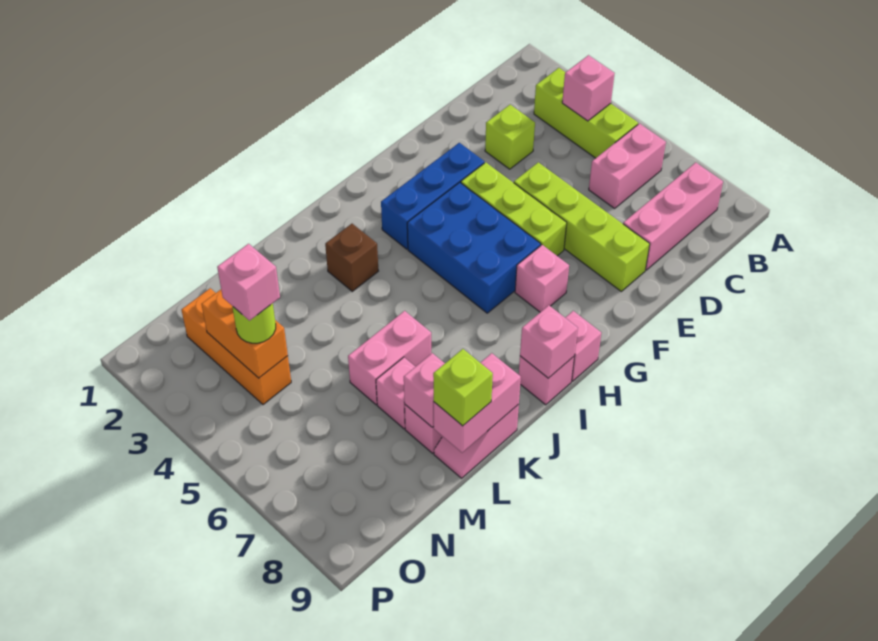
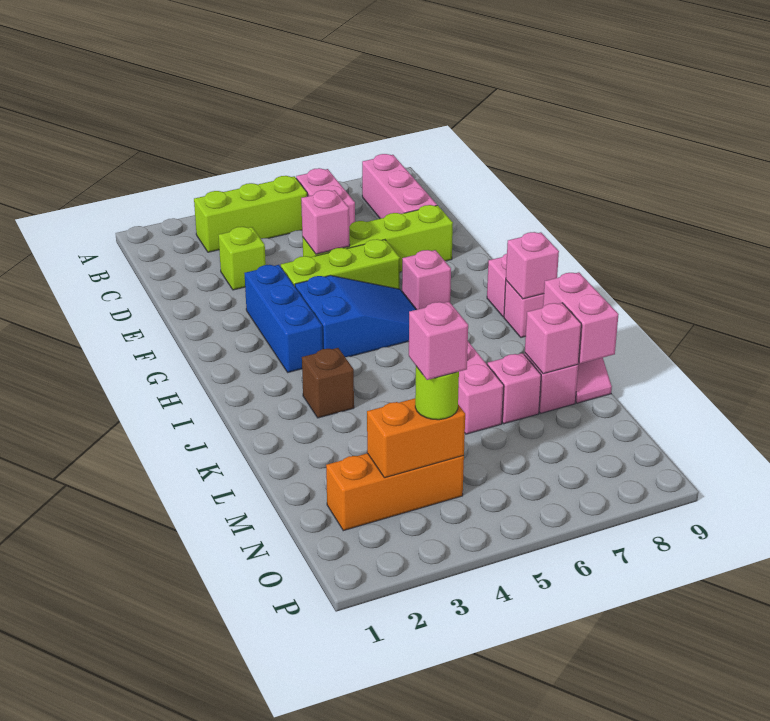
pink 1x1 brick [562,55,615,121] -> pink 1x1 brick moved to [301,190,350,254]
blue 2x3 brick [407,182,541,313] -> blue 2x3 slope [295,276,417,357]
lime 1x1 brick [433,349,493,426] -> none

